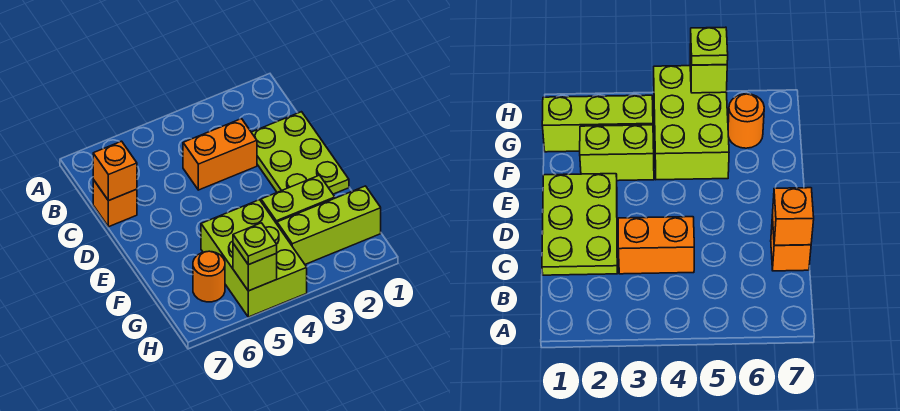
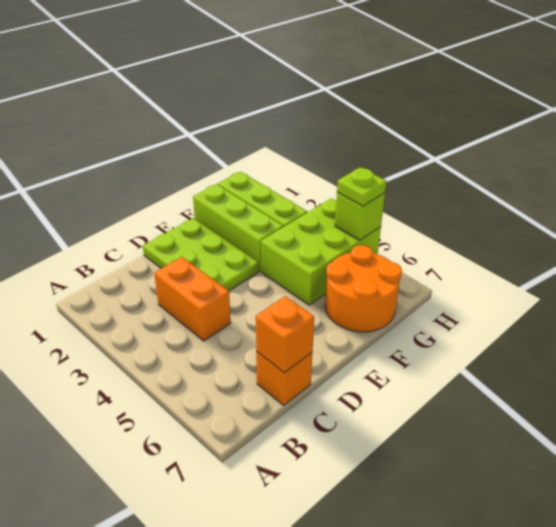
lime 2x3 plate [251,112,349,194] -> lime 2x3 plate turned to [143,218,259,291]
lime 1x2 brick [261,175,335,224] -> lime 1x3 brick [193,184,283,271]
orange 1x1 round brick [193,251,225,302] -> orange 2x2 round brick [325,245,402,332]

